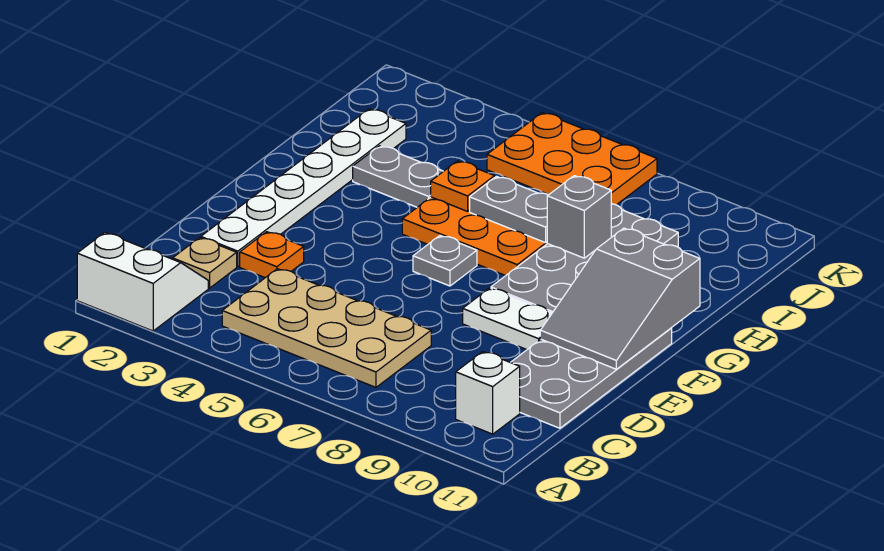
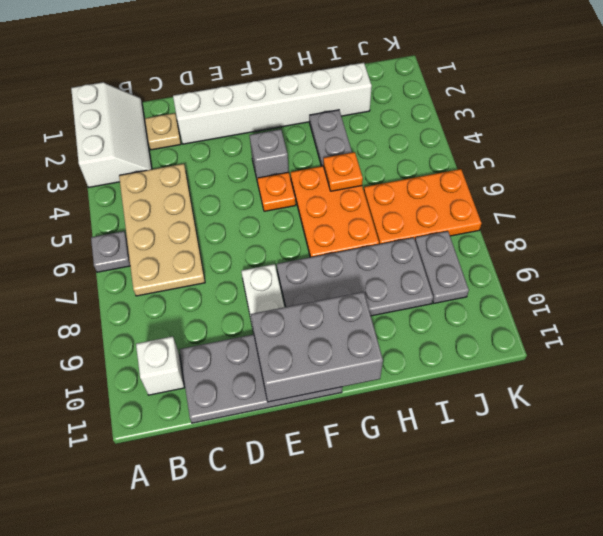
white 2x2 slope [77,232,208,331] -> white 2x3 slope [71,82,152,188]
white 1x6 plate [201,109,406,267] -> white 1x6 brick [173,63,372,144]
orange 1x1 plate [240,232,304,278] -> orange 1x1 plate moved to [257,172,296,211]
grey 2x3 slope [540,228,700,369] -> grey 2x3 brick [251,292,383,402]
grey 1x1 plate [413,236,477,286] -> grey 1x1 plate moved to [91,231,130,272]
grey 1x2 plate [470,177,548,243] -> grey 1x2 plate moved to [415,231,469,303]
grey 1x1 brick [547,176,611,258] -> grey 1x1 brick moved to [249,129,289,182]
orange 2x3 plate [487,113,657,205] -> orange 2x3 plate turned to [364,169,481,244]

